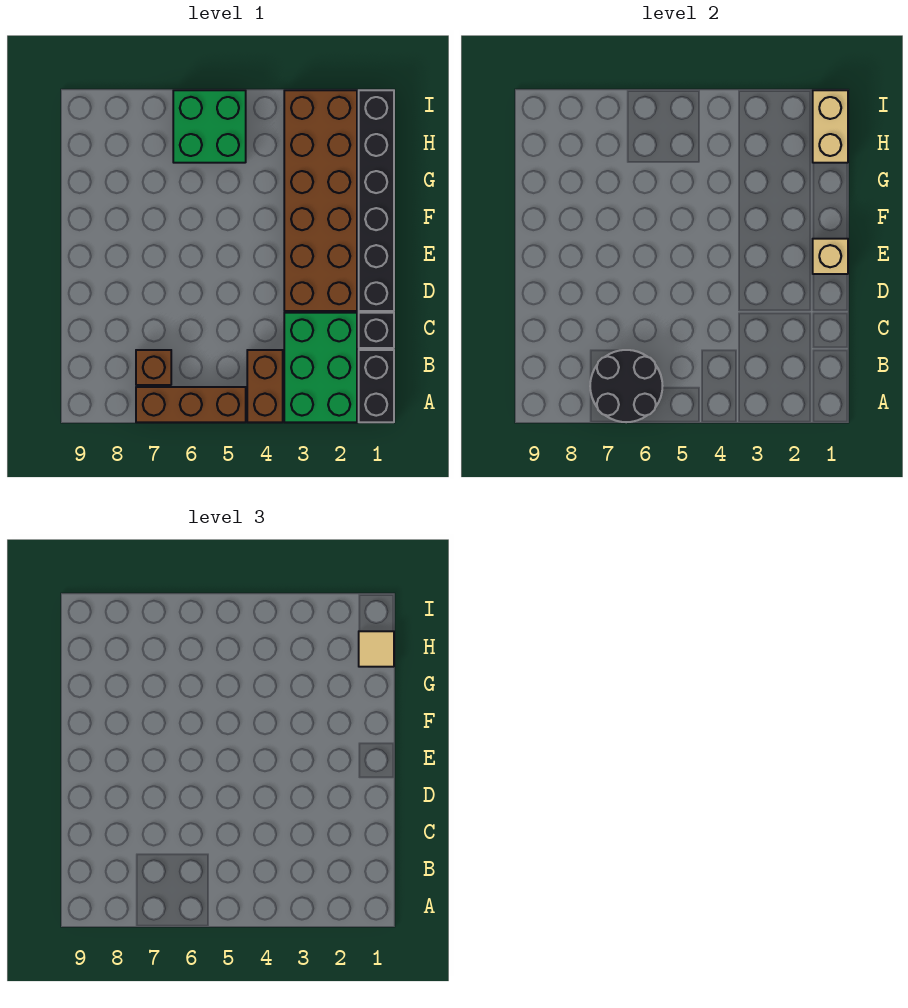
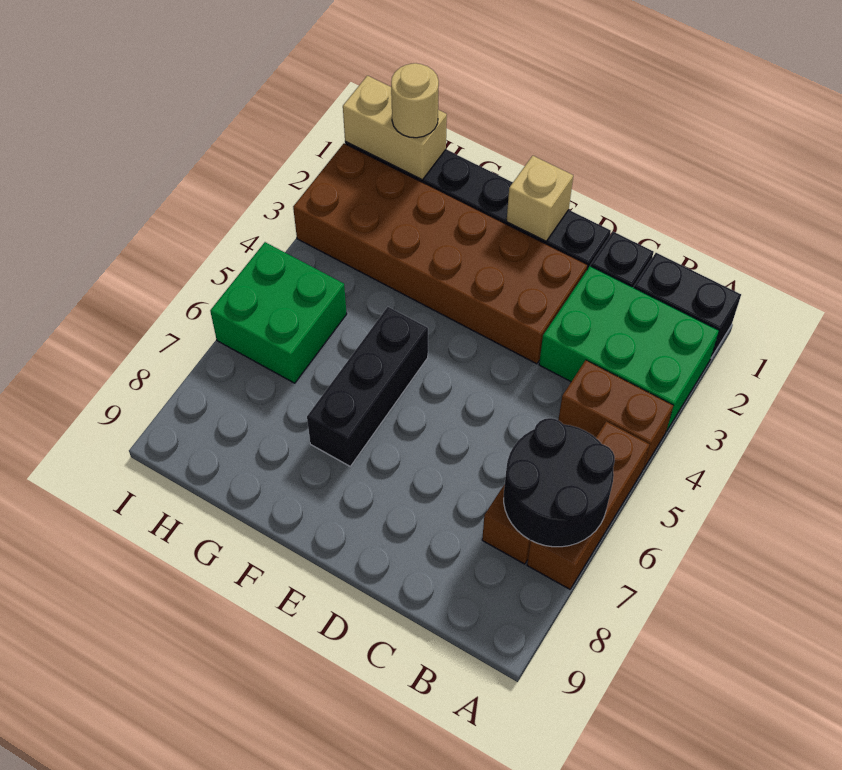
none -> black 1x3 brick [307,307,428,466]
tan 1x1 tile [359,631,394,667] -> tan 1x1 round brick [391,63,439,138]

